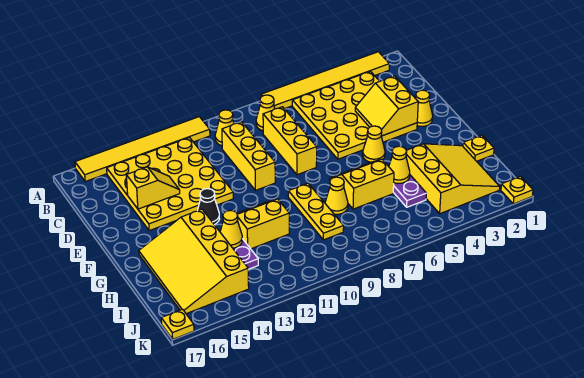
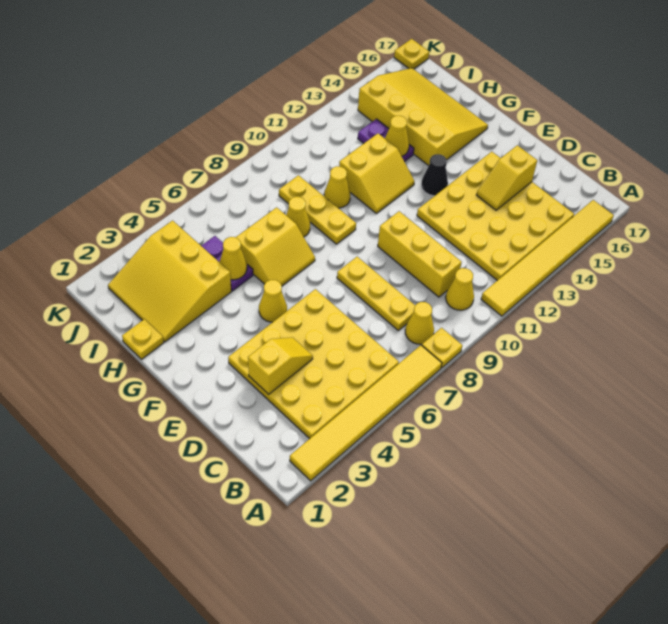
yellow 1x3 brick [263,107,317,175] -> yellow 1x3 plate [337,257,415,330]
yellow 2x2 slope [355,76,418,136] -> yellow 1x2 slope [248,338,313,394]
yellow 1x1 cone [416,90,433,126] -> yellow 1x1 cone moved to [324,166,350,208]
yellow 1x1 plate [501,176,533,204] -> yellow 1x1 plate moved to [422,328,462,368]

